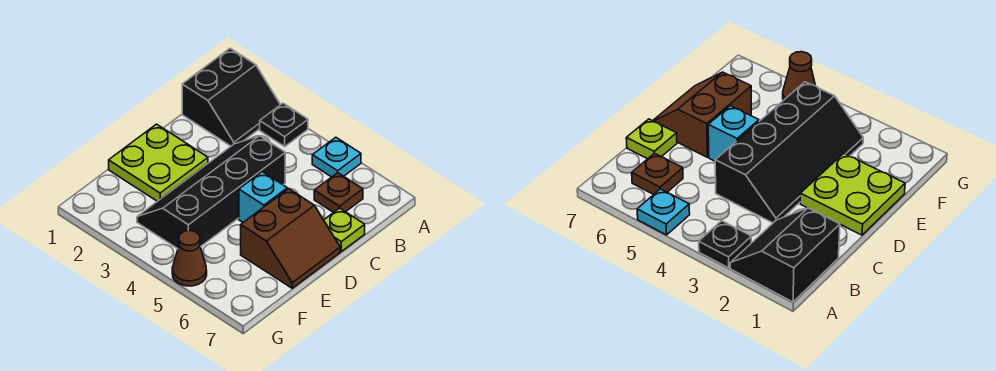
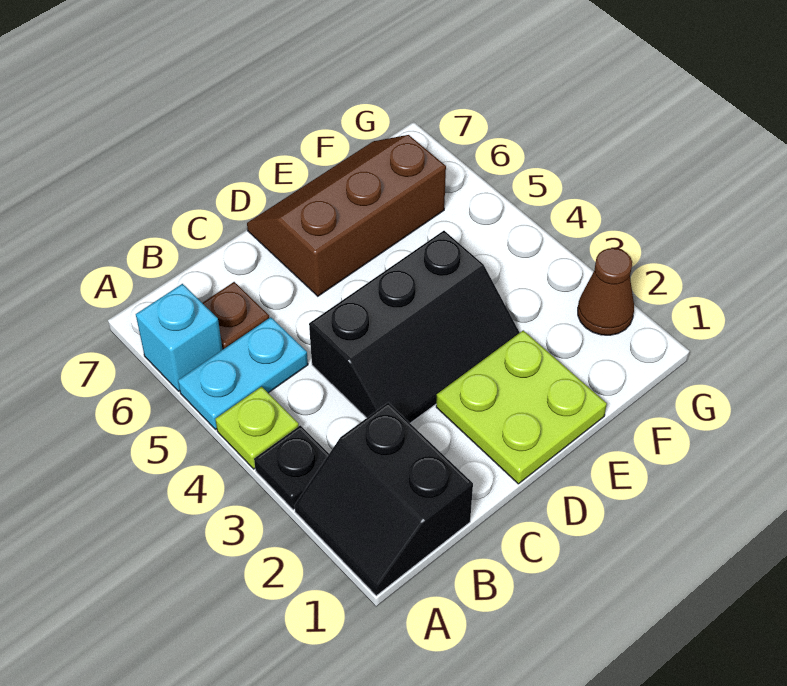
black 2x2 slope [182,48,280,146] -> black 2x2 slope turned to [295,403,473,596]
cyan 1x1 plate [312,137,361,177] -> cyan 1x2 plate [178,317,308,429]
black 2x4 slope [137,136,285,249] -> black 2x3 slope [309,231,520,423]
lime 1x1 plate [324,208,365,251] -> lime 1x1 plate moved to [215,387,299,469]
cyan 1x1 brick [239,172,287,222] -> cyan 1x1 brick moved to [136,284,222,391]
brown 2x2 slope [241,189,340,288] -> brown 2x3 slope [247,135,446,296]
brown 1x1 cone [172,231,207,286] -> brown 1x1 cone moved to [578,248,634,335]

